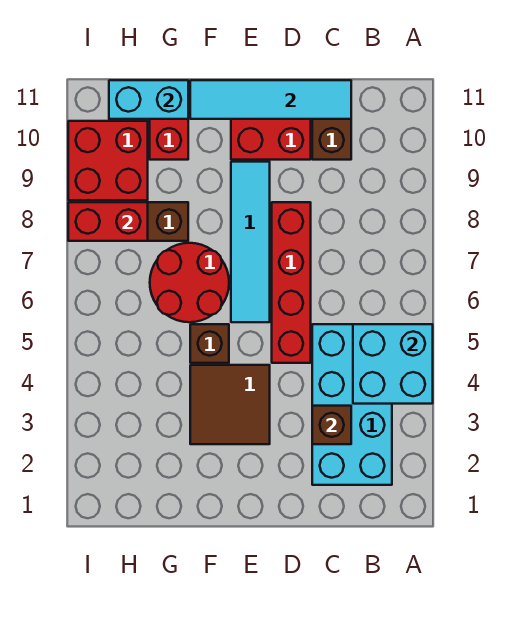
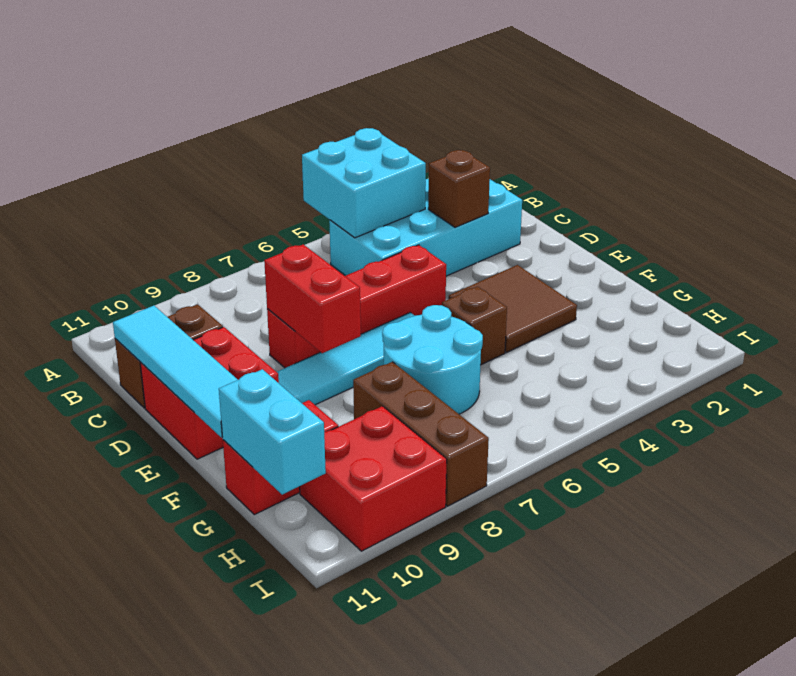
red 2x2 round brick [150,243,229,322] -> cyan 2x2 round brick [382,305,483,414]
red 1x2 brick [68,202,148,241] -> red 1x2 brick moved to [264,244,361,353]

